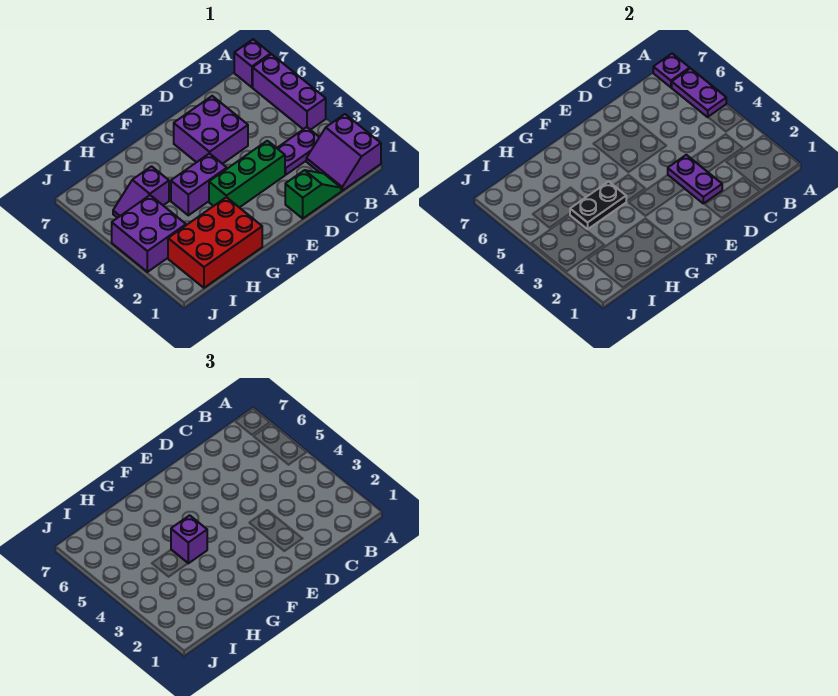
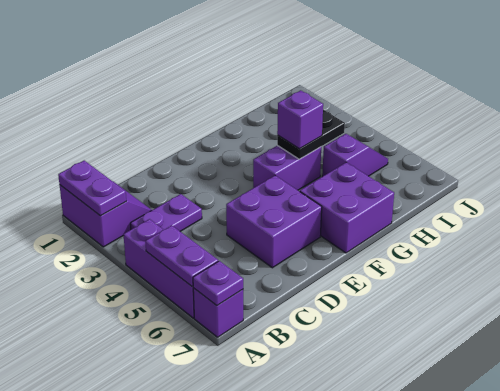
green 1x2 slope [285,170,341,218] -> none
purple 1x2 plate [668,155,722,204] -> purple 1x2 plate moved to [58,161,126,216]
green 1x3 brick [209,141,285,208] -> none
red 2x3 brick [168,197,262,288] -> none
purple 2x2 brick [112,195,186,272] -> purple 2x2 brick moved to [300,162,394,253]

